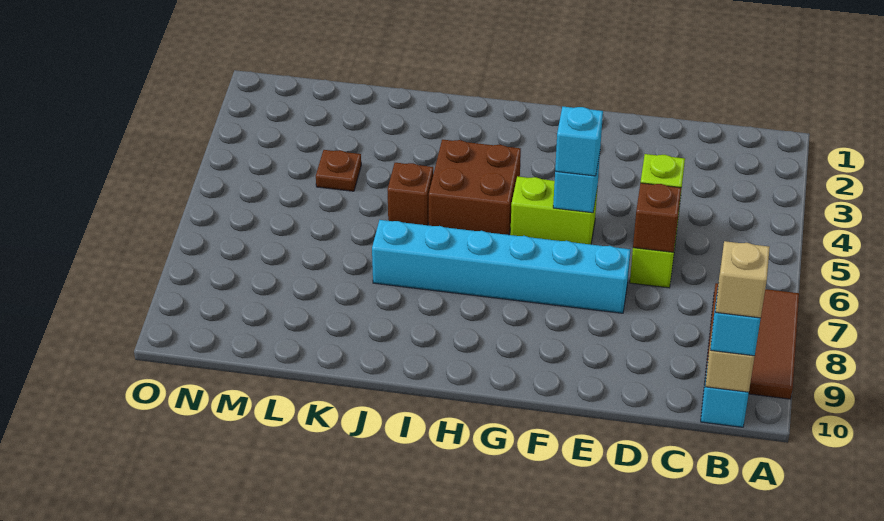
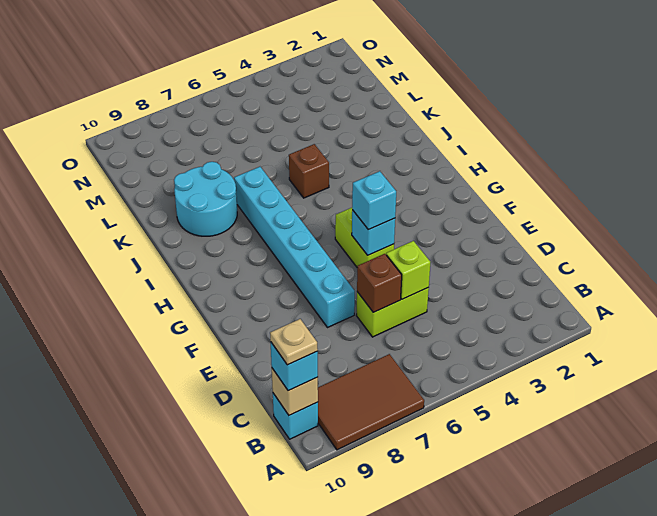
tan 1x1 brick [715,241,770,318] -> tan 1x1 plate [270,319,318,365]
brown 2x2 brick [429,140,521,235] -> none
none -> cyan 2x2 round brick [174,162,237,236]
brown 1x1 plate [316,150,361,191] -> none

